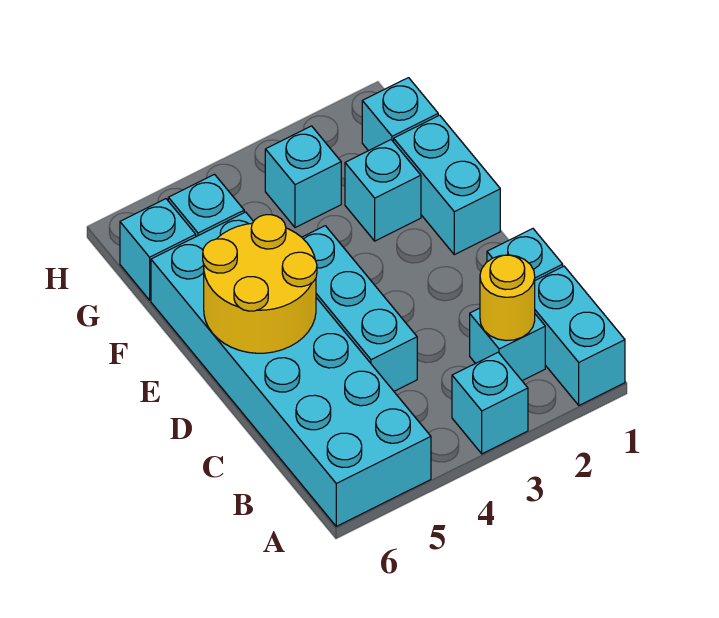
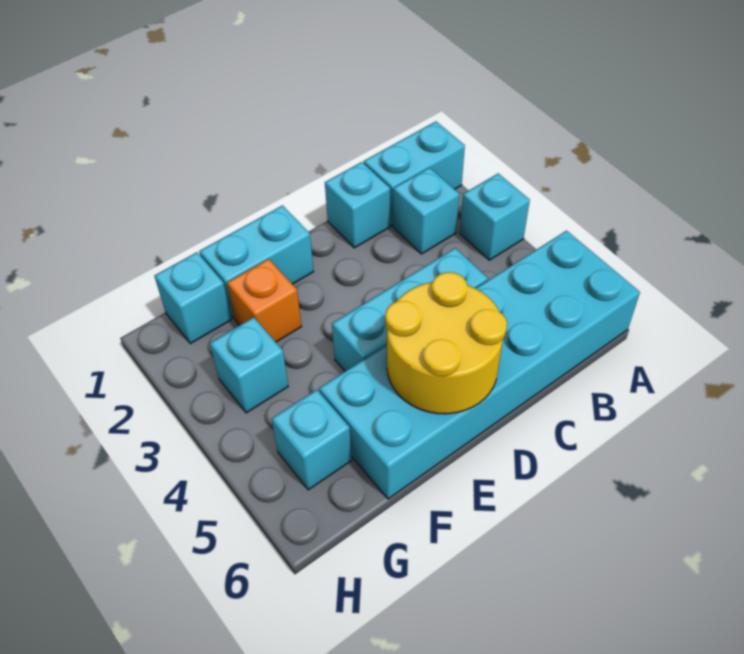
yellow 1x1 round brick [480,255,535,340] -> none
cyan 1x1 brick [345,140,421,241] -> orange 1x1 brick [227,259,301,342]
cyan 1x1 brick [120,199,196,300] -> none

